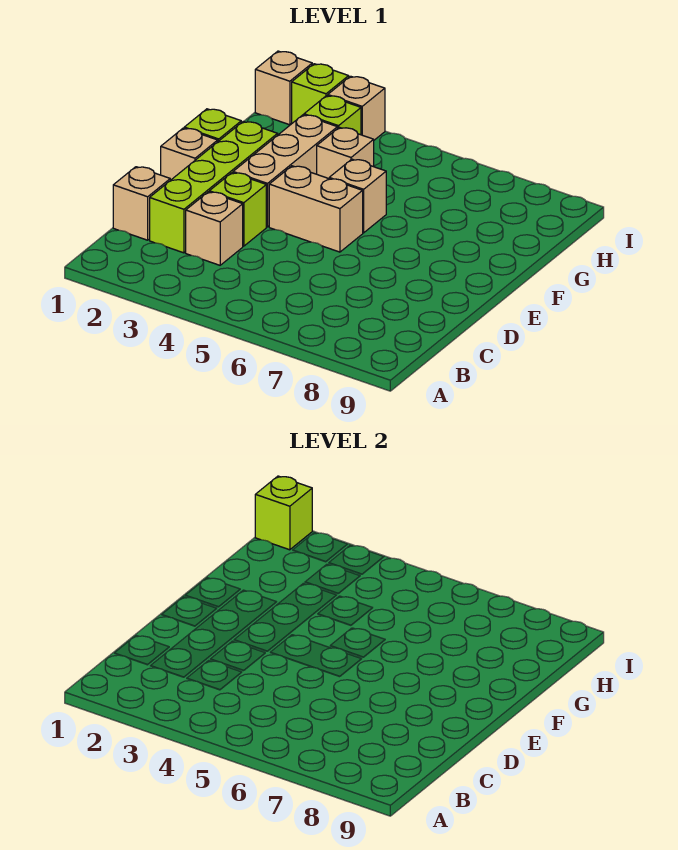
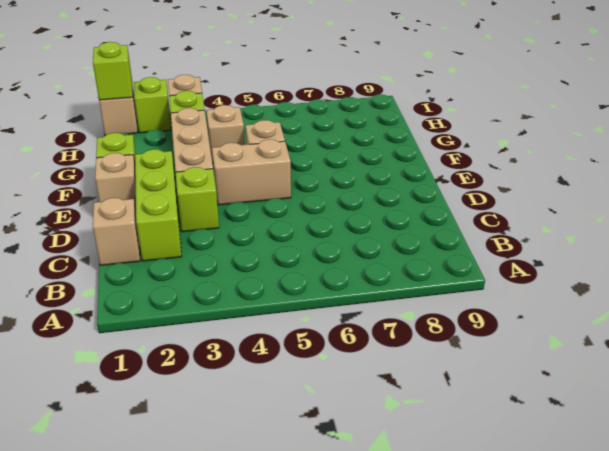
lime 1x4 brick [150,122,278,253] -> lime 1x3 brick [135,149,182,261]
tan 1x1 brick [186,192,243,265] -> none

